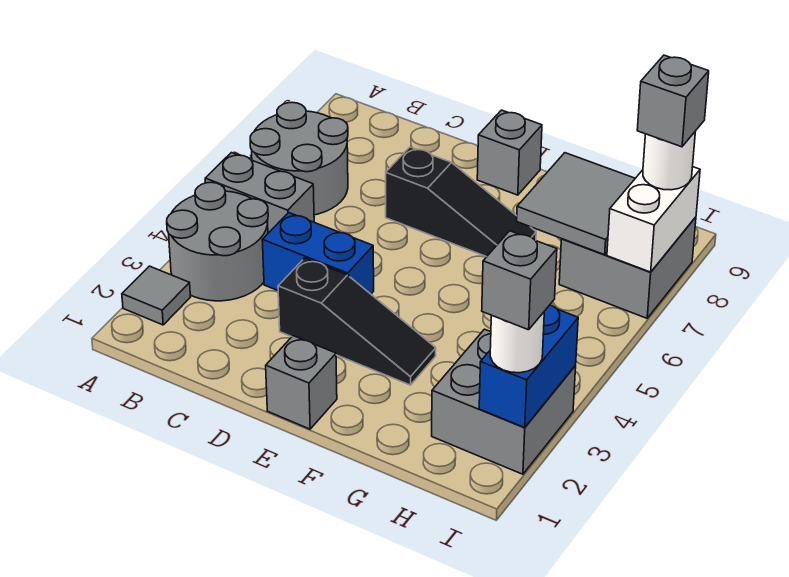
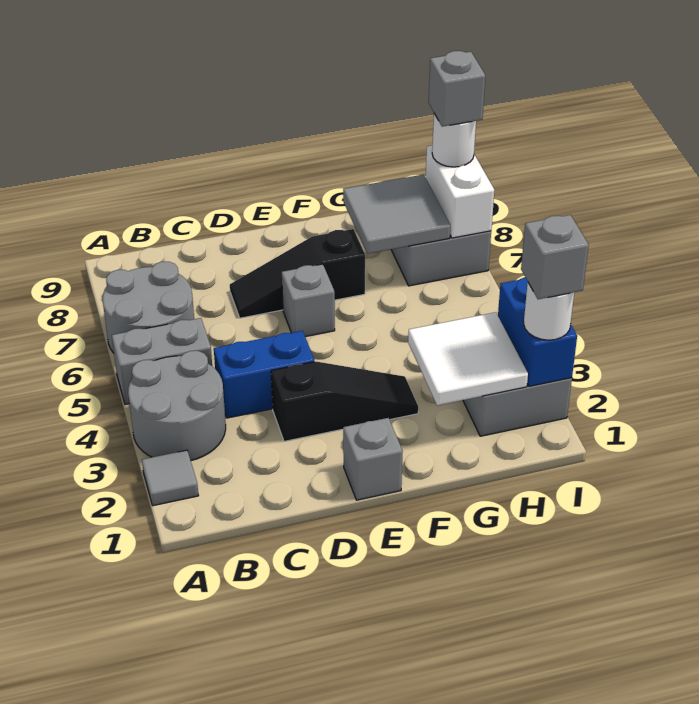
black 1x3 slope [386,147,536,257] -> black 1x3 slope turned to [230,229,365,318]
grey 1x1 brick [477,110,542,195] -> grey 1x1 brick moved to [282,264,335,337]
none -> white 2x2 tile [408,312,528,405]

